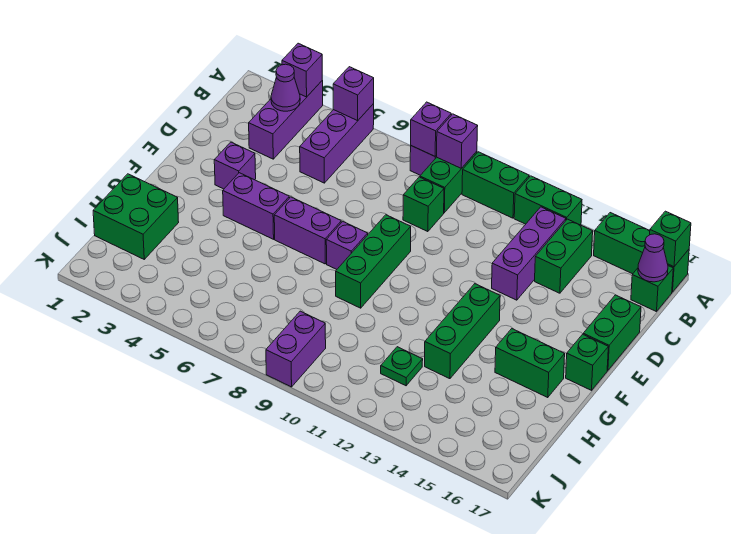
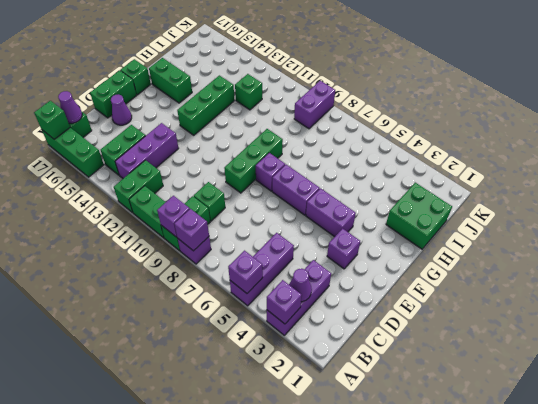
green 1x2 brick [514,176,582,225] -> green 1x2 brick turned to [114,160,163,213]
none -> purple 1x1 cone [111,94,132,125]
green 1x1 plate [381,347,423,386] -> green 1x1 brick [235,74,262,110]

